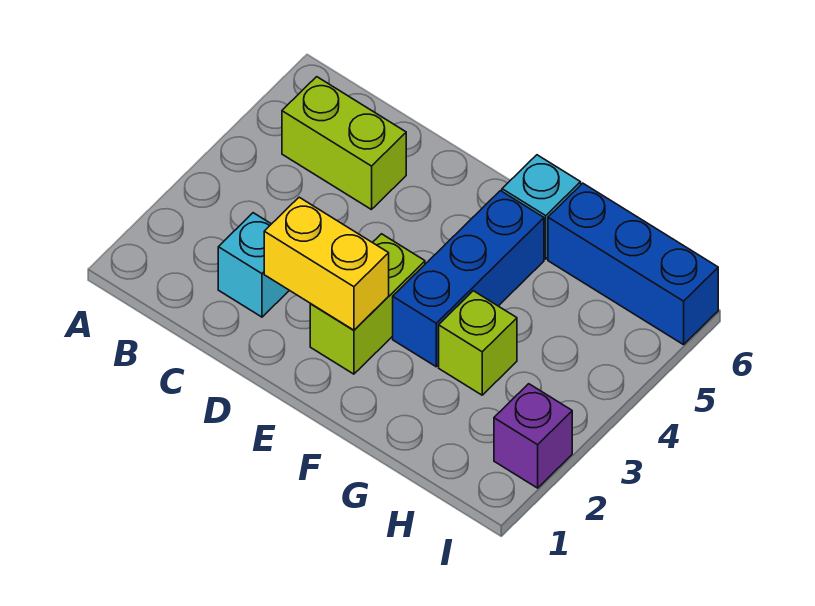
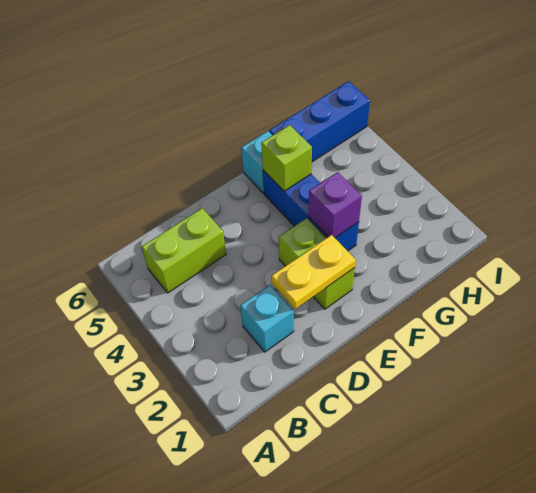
yellow 1x2 brick [264,197,389,330] -> yellow 1x2 plate [271,235,356,309]
lime 1x1 brick [439,291,517,395] -> lime 1x1 brick moved to [261,125,312,191]
purple 1x1 brick [494,384,572,488] -> purple 1x1 brick moved to [308,172,362,238]

